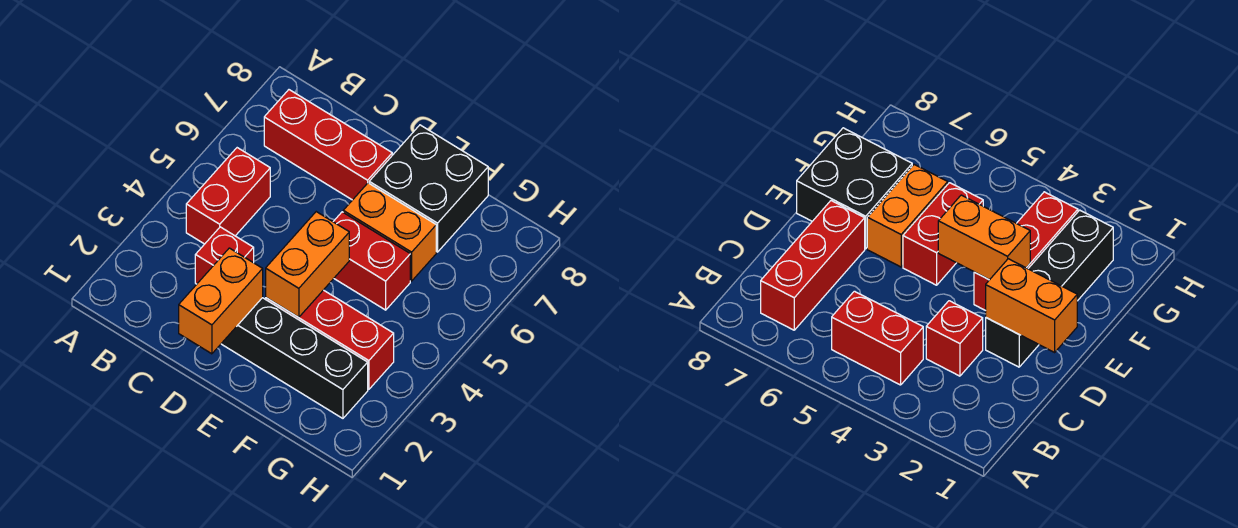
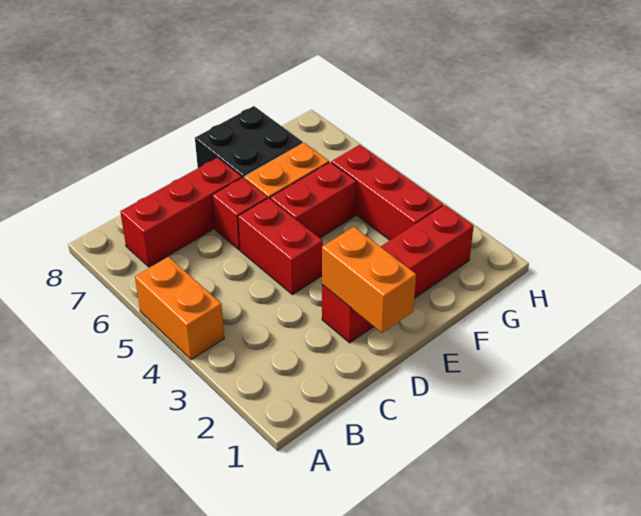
red 1x2 brick [186,148,270,244] -> red 1x2 brick moved to [238,198,323,295]
red 1x1 brick [195,227,254,284] -> red 1x1 brick moved to [212,177,268,250]
black 1x4 brick [221,298,368,418] -> red 1x4 brick [322,205,474,343]
red 1x3 brick [266,290,394,390] -> red 1x3 brick turned to [332,145,443,240]
orange 1x2 brick [266,212,349,317] -> orange 1x2 brick moved to [135,257,224,360]

